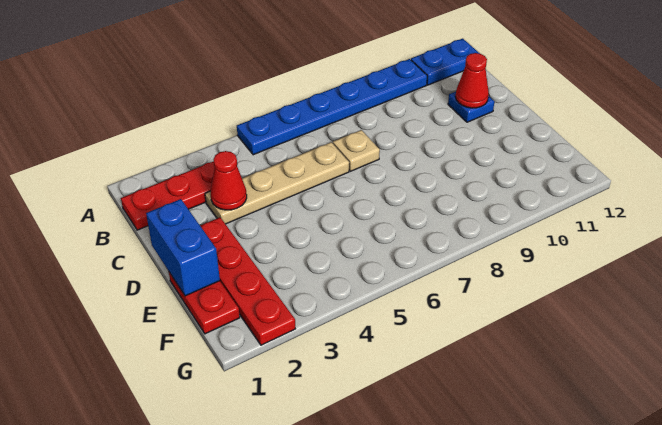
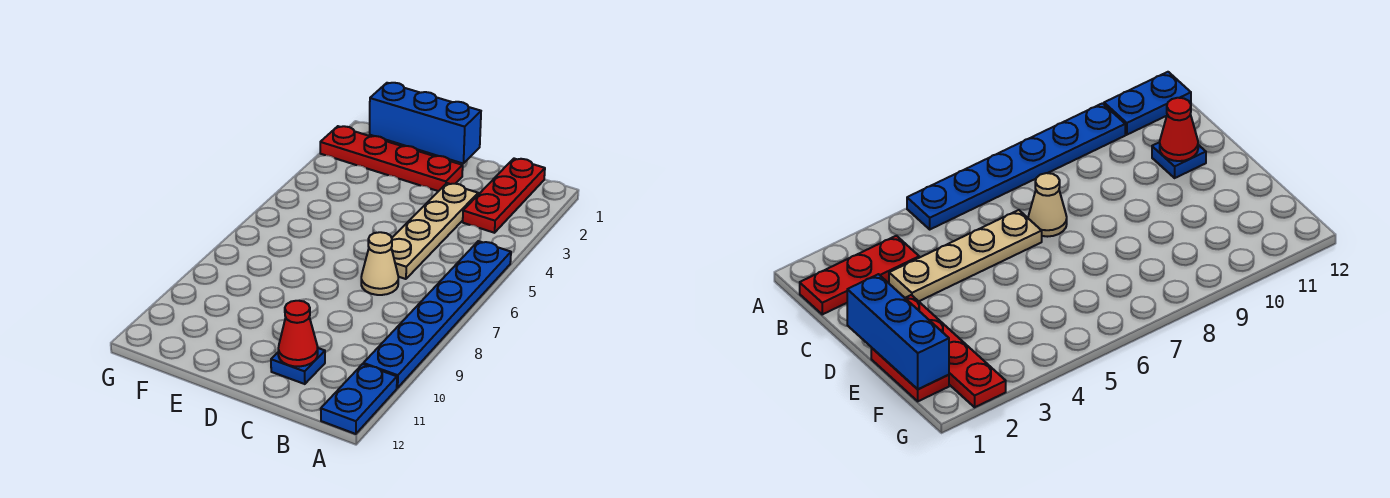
red 1x1 cone [211,151,247,210] -> none
tan 1x1 plate [333,130,380,171] -> tan 1x1 cone [361,232,398,295]
blue 1x2 brick [146,199,220,296] -> blue 1x3 brick [370,83,481,164]

